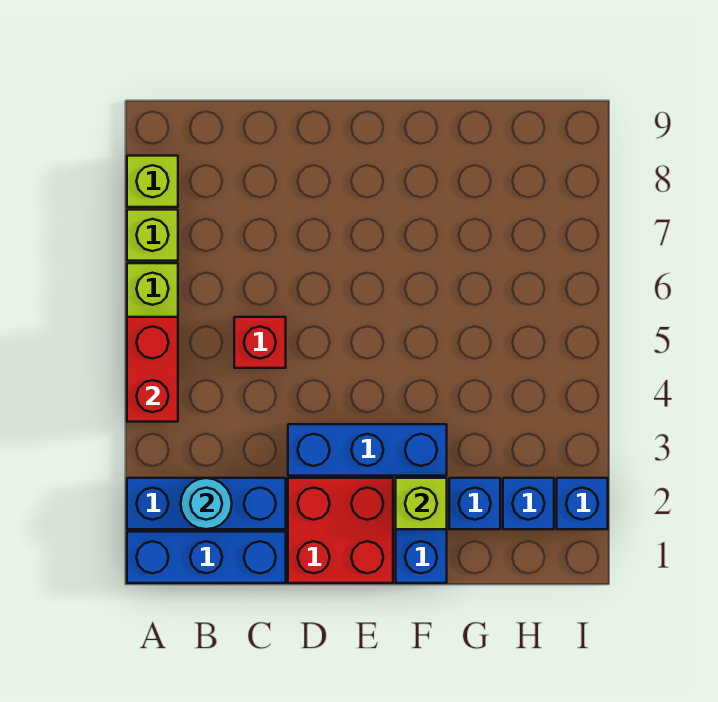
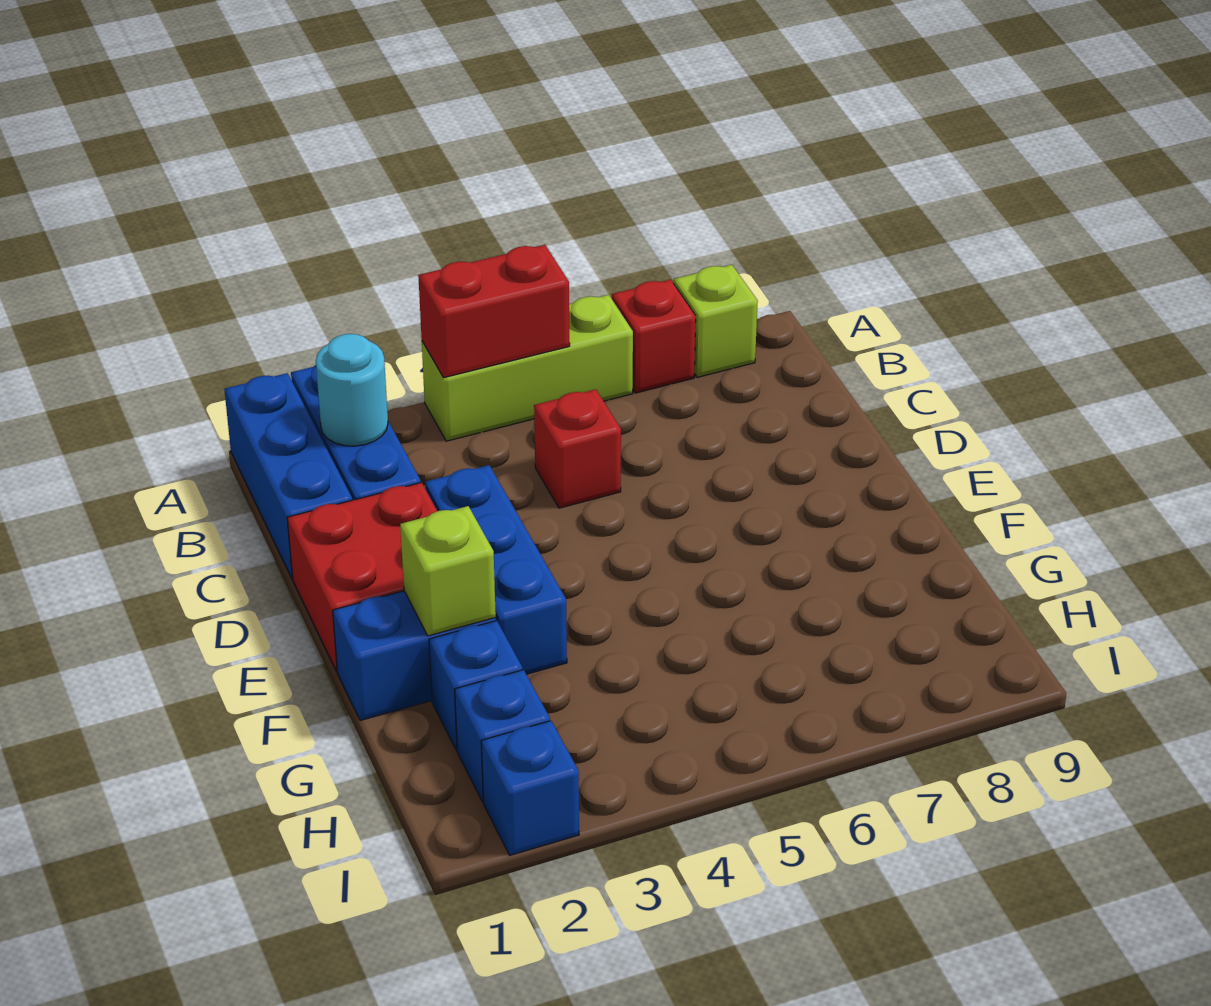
lime 1x1 brick [127,210,178,261] -> red 1x1 brick [612,280,696,393]

